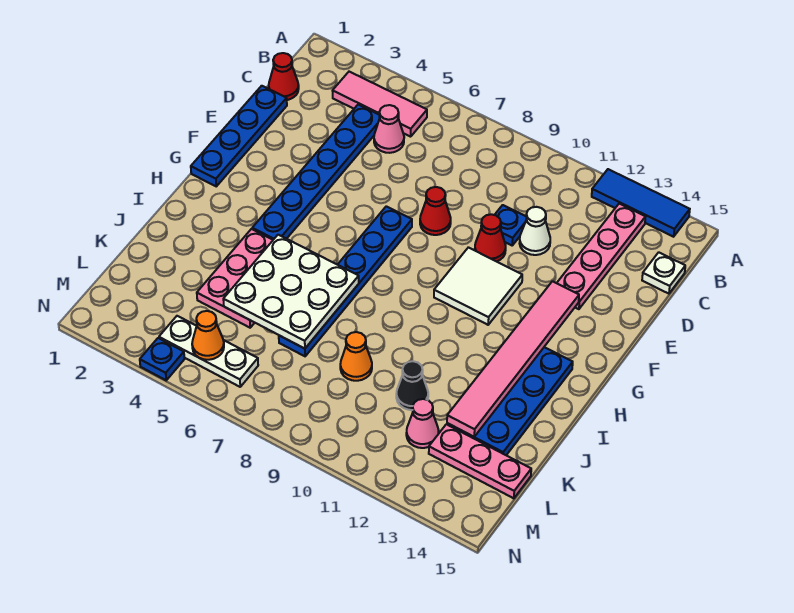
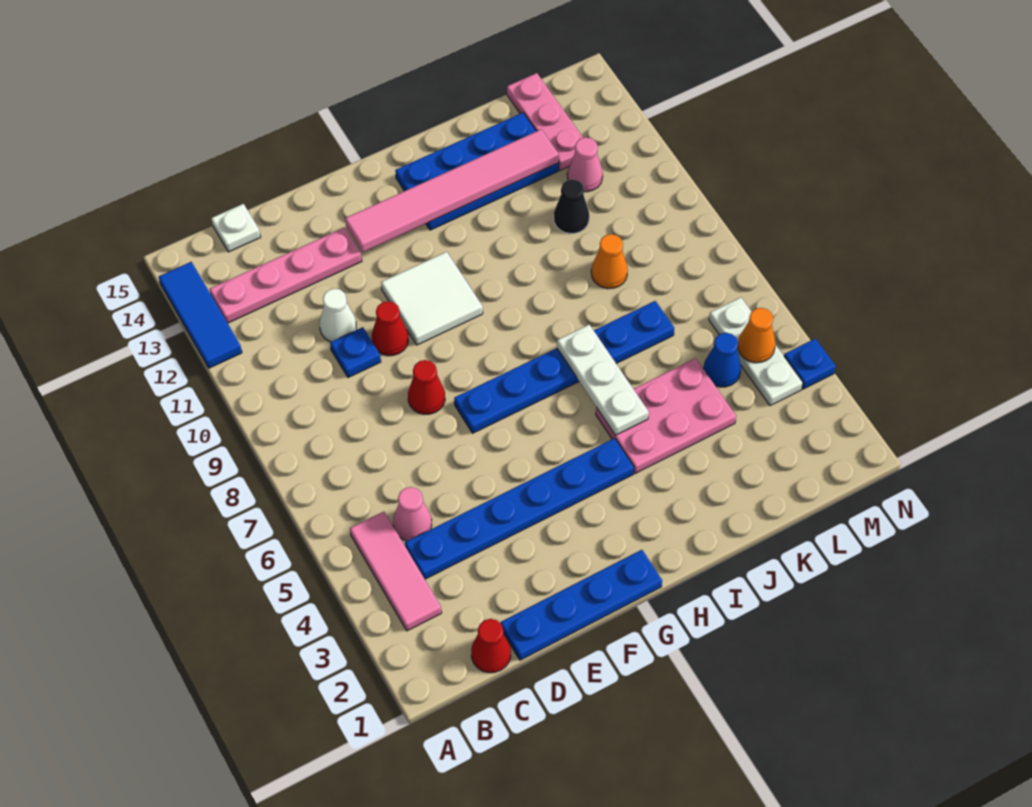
white 3x3 plate [223,235,359,349] -> white 1x3 plate [557,325,649,435]
none -> blue 1x1 cone [703,333,741,387]

